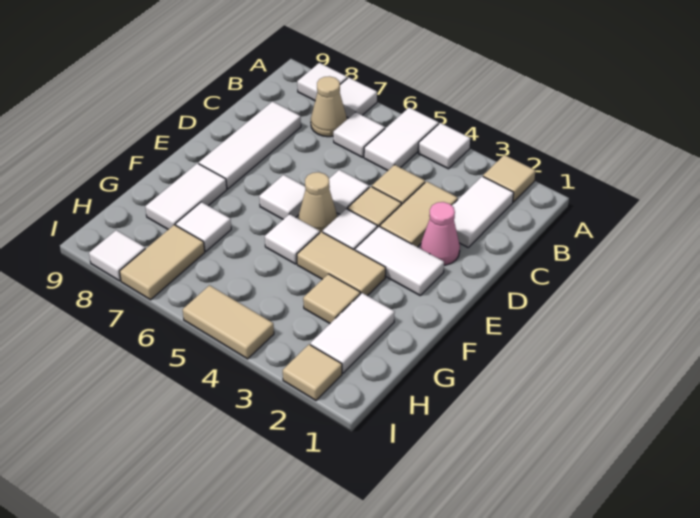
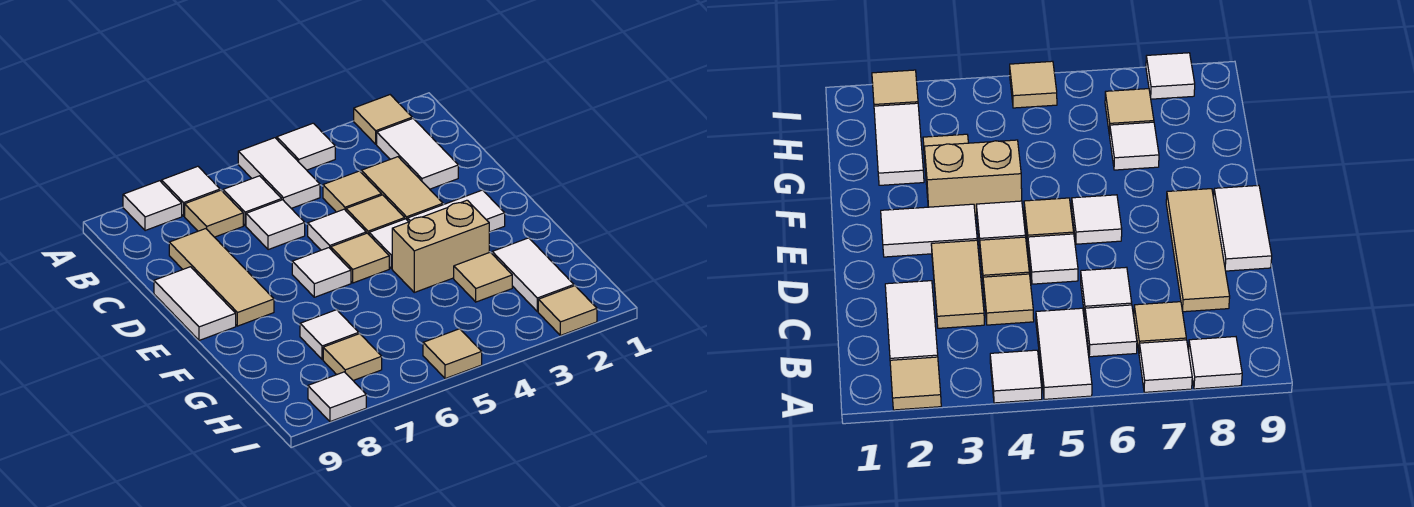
tan 1x1 cone [311,76,347,137] -> tan 1x1 tile [185,190,243,237]
white 1x3 tile [199,101,301,189] -> tan 1x3 tile [169,229,274,326]
pink 1x1 cone [421,202,460,265] -> none
tan 1x1 cone [299,172,337,232] -> tan 1x1 tile [331,233,389,283]
tan 1x2 tile [297,232,386,296] -> tan 1x2 brick [392,200,489,292]
white 1x1 tile [265,214,320,264] -> white 1x1 tile moved to [246,200,305,250]
white 1x2 tile [145,163,227,230] -> white 1x2 tile moved to [154,267,236,340]
tan 1x2 tile [120,225,205,300] -> tan 1x1 tile [323,334,382,380]
tan 1x2 tile [183,285,274,359] -> tan 1x1 tile [423,329,482,379]

